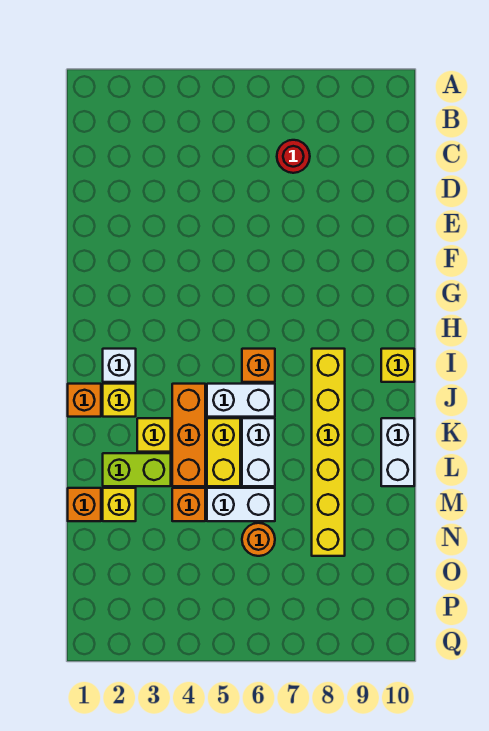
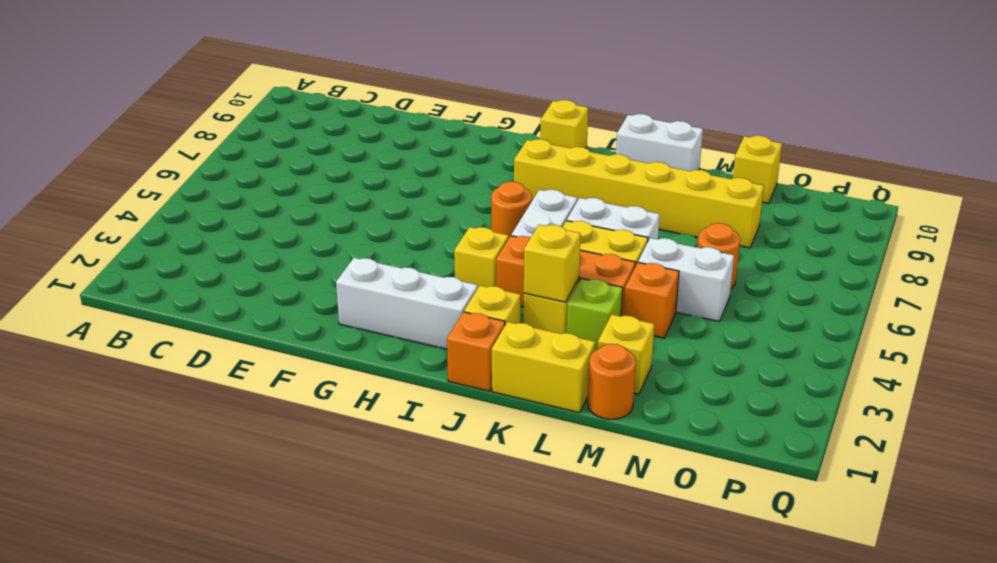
red 1x1 round brick [277,140,310,173] -> none
white 1x1 brick [103,349,136,382] -> white 1x3 brick [336,258,478,349]
none -> yellow 1x1 brick [454,227,509,287]
orange 1x1 brick [242,349,275,382] -> orange 1x1 round brick [491,182,532,237]
none -> yellow 1x2 brick [492,322,595,413]
none -> yellow 1x1 brick [524,225,581,302]
lime 1x2 brick [103,453,171,486] -> lime 1x1 brick [567,278,623,351]
orange 1x1 brick [68,488,101,521] -> orange 1x1 round brick [588,344,636,419]
white 1x2 brick [207,488,275,521] -> white 1x2 brick turned to [638,238,734,322]
none -> yellow 1x1 brick [733,136,782,204]

